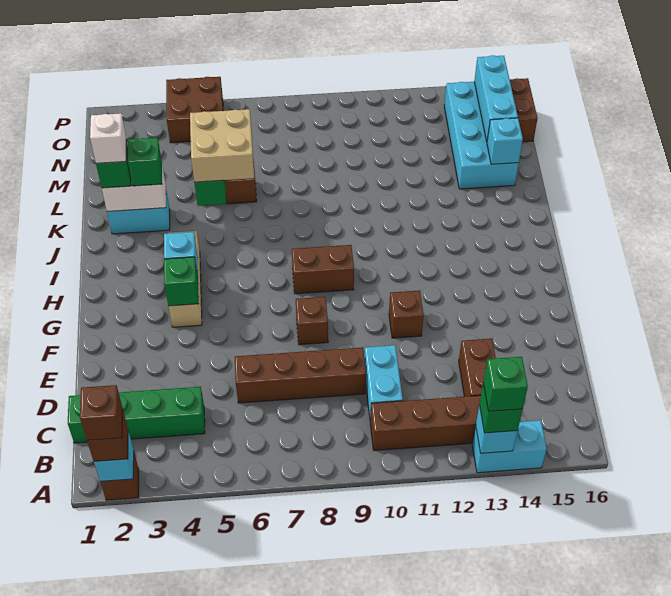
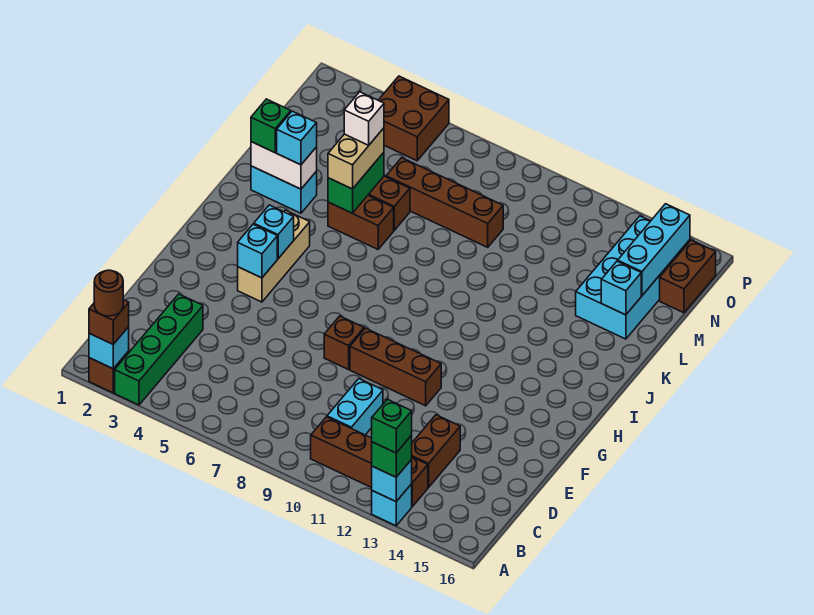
brown 1x1 brick [80,385,123,440] -> brown 1x1 round brick [94,270,123,316]
cyan 1x2 brick [472,420,547,473] -> cyan 1x1 brick [372,484,412,526]
green 1x4 brick [68,387,205,443] -> green 1x4 brick turned to [115,294,203,405]
brown 1x4 brick [235,347,366,403] -> brown 1x4 brick moved to [386,158,503,247]
brown 1x1 brick [389,290,424,338] -> brown 1x3 brick [350,328,441,406]
green 1x1 brick [164,257,199,306] -> cyan 1x1 brick [238,224,277,278]
brown 1x2 brick [292,245,354,294] -> brown 1x2 brick moved to [328,196,394,249]
white 1x1 brick [90,113,126,163] -> white 1x1 brick moved to [344,92,384,145]
green 1x1 brick [128,138,162,186] -> cyan 1x1 brick [277,111,317,165]
tan 2x2 brick [190,109,254,182] -> tan 1x2 brick [328,128,384,189]

